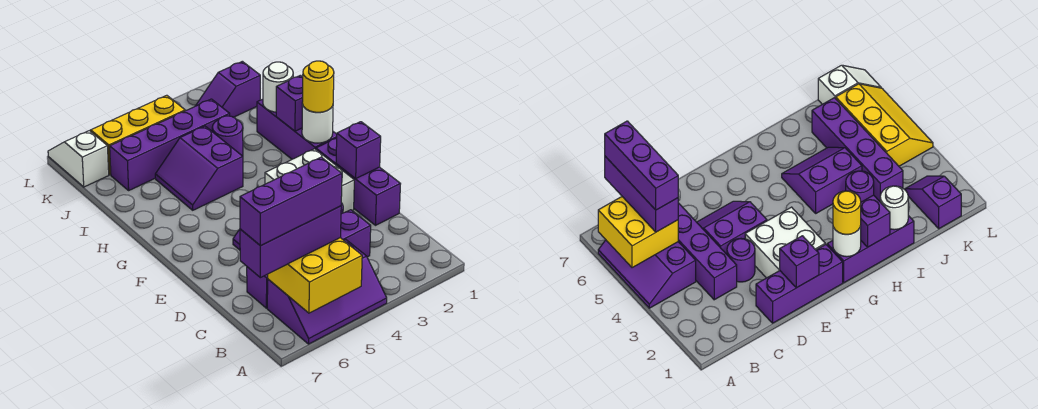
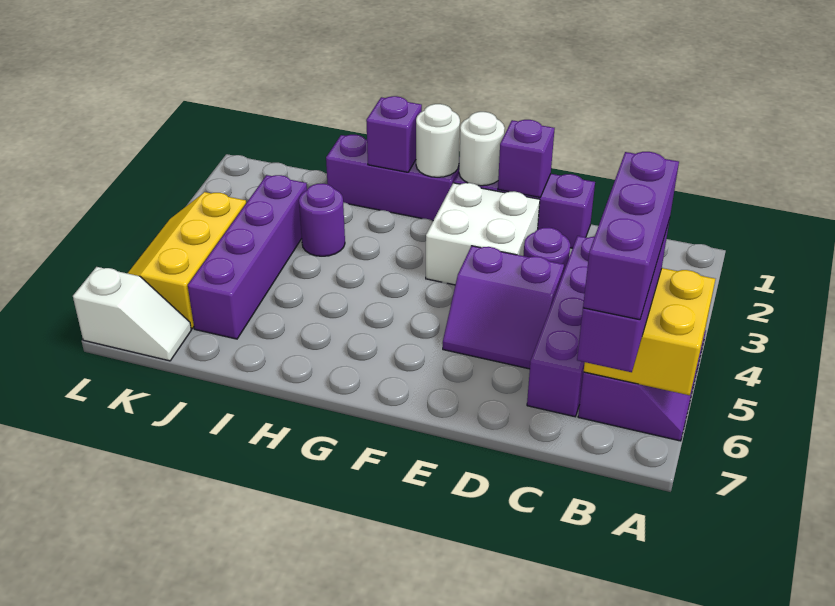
yellow 1x1 round brick [302,61,334,112] -> none
purple 2x2 slope [155,126,243,210] -> none
white 1x1 round brick [263,62,293,112] -> white 1x1 round brick moved to [459,112,505,186]
purple 1x2 slope [196,61,260,117] -> none
white 1x2 slope [48,131,109,187] -> white 1x2 slope turned to [73,267,191,361]

